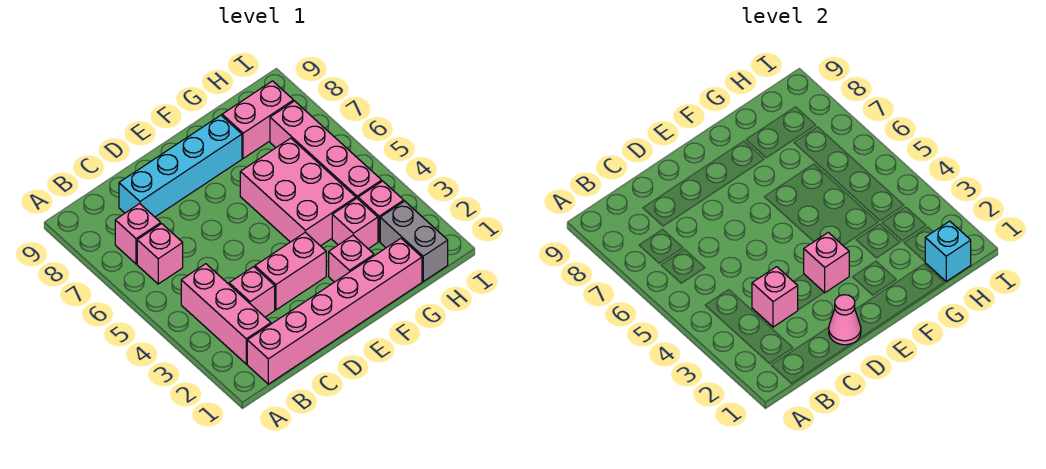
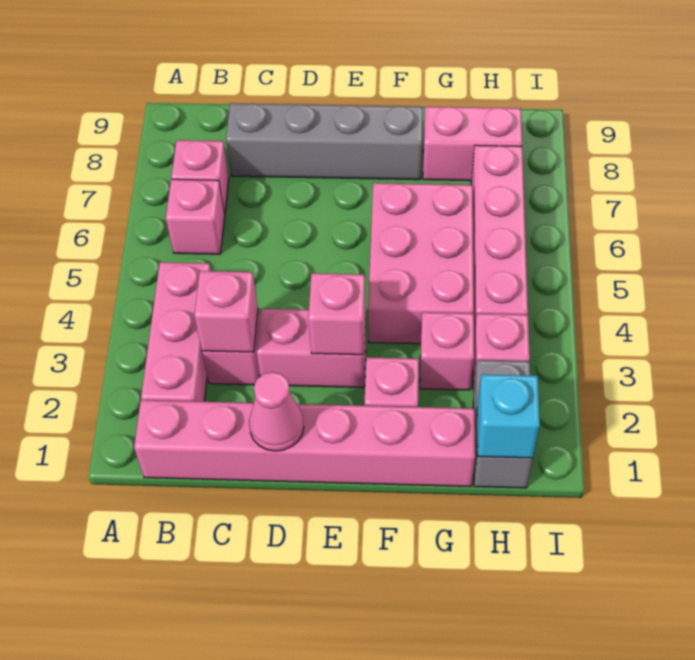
cyan 1x4 brick [119,115,242,217] -> grey 1x4 brick [226,103,423,180]

